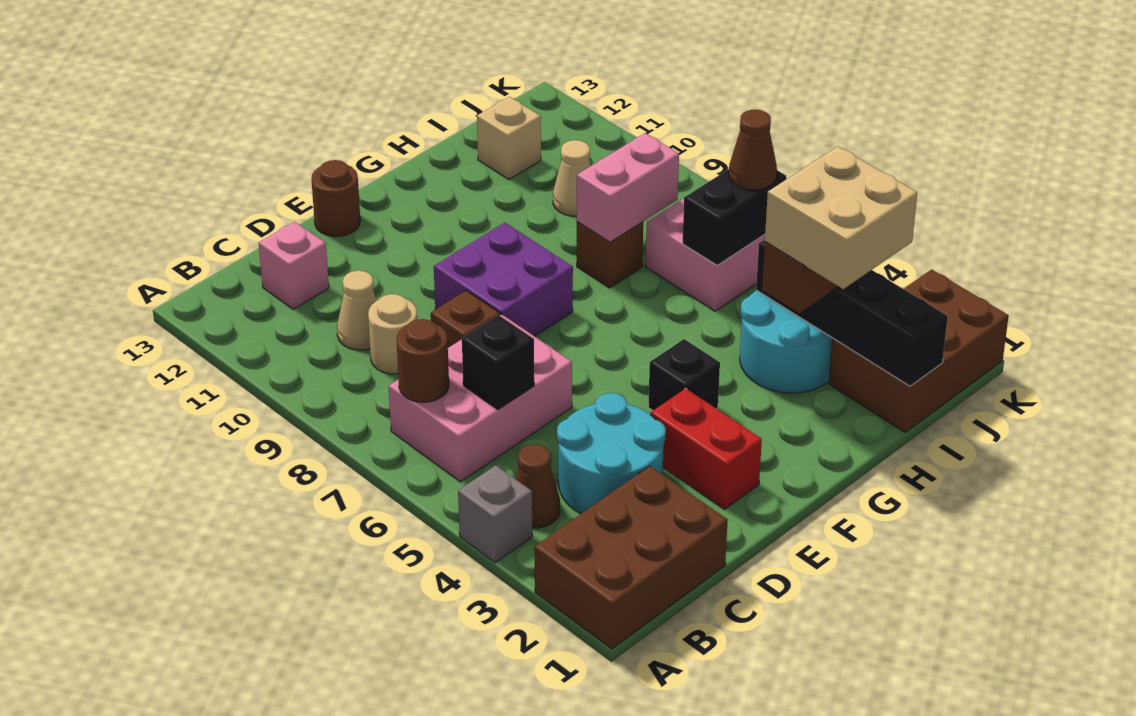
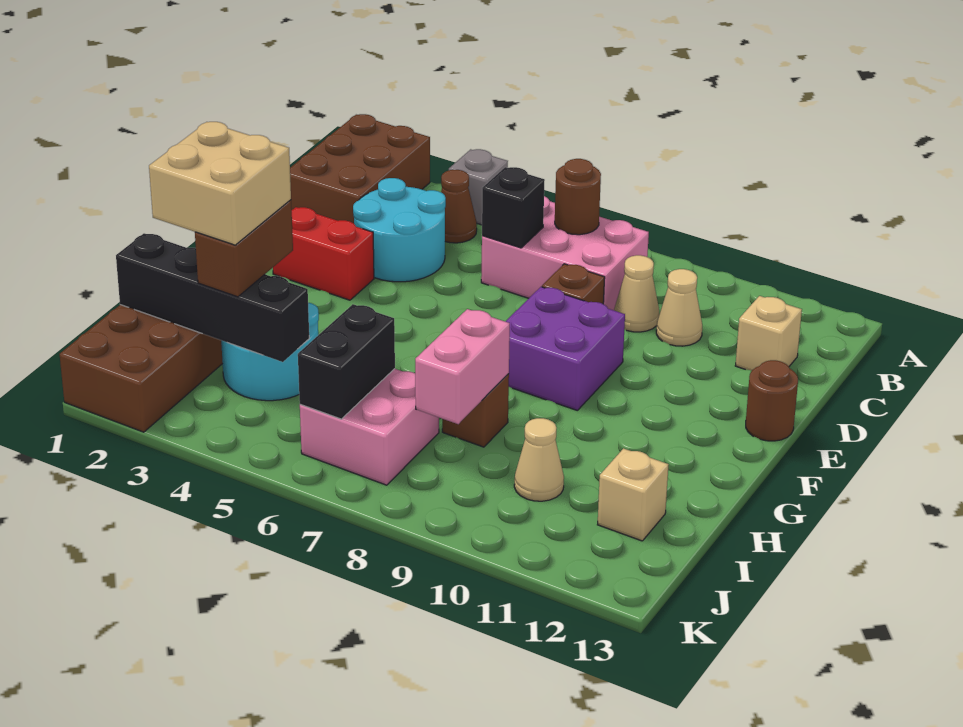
pink 2x3 brick [389,314,572,482] -> pink 2x3 brick turned to [481,196,649,310]
tan 1x1 round brick [368,294,417,374] -> tan 1x1 cone [614,255,659,332]
pink 1x1 brick [259,222,329,309] -> tan 1x1 brick [735,296,802,370]
black 1x1 brick [648,339,720,410] -> none
brown 1x1 cone [729,110,777,190] -> none

